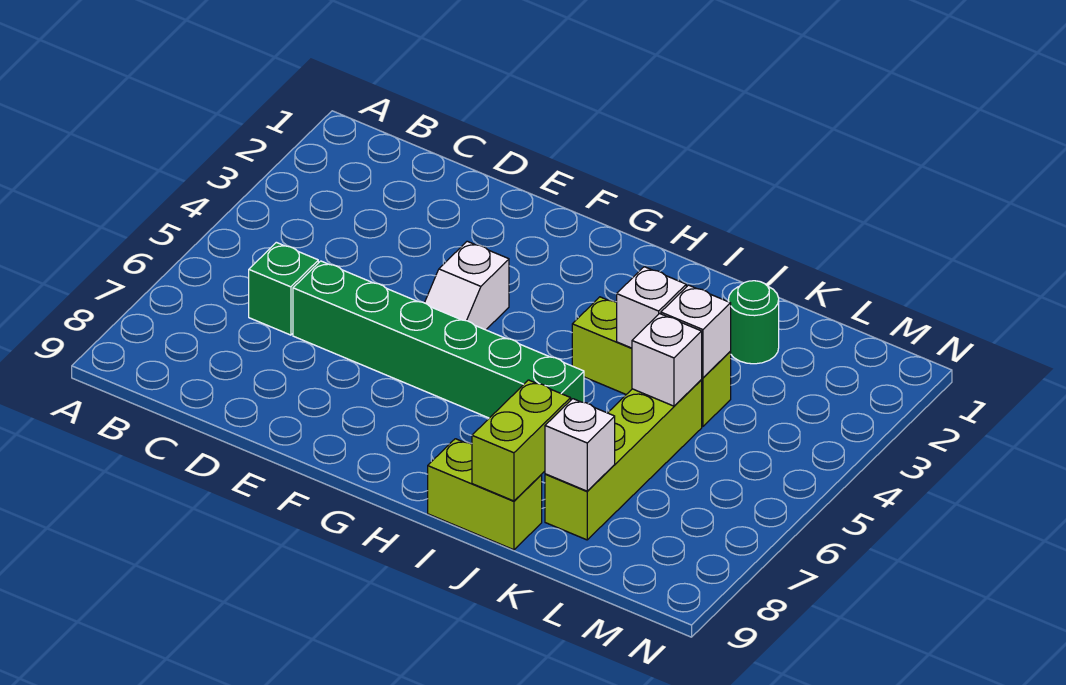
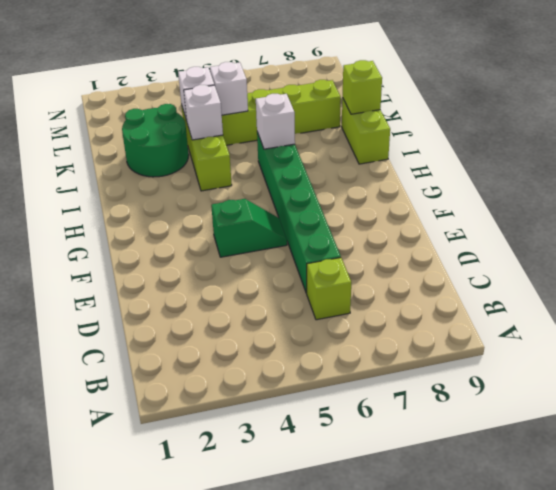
green 1x1 brick [249,242,318,335] -> lime 1x1 brick [307,258,351,320]
white 1x2 slope [425,241,509,330] -> green 1x2 slope [211,199,287,257]
lime 1x2 brick [472,380,571,501] -> lime 1x1 brick [343,60,382,114]
green 1x1 round brick [728,281,779,364] -> green 2x2 round brick [122,104,189,177]
white 1x1 brick [545,399,615,491] -> white 1x1 brick moved to [256,94,295,149]

